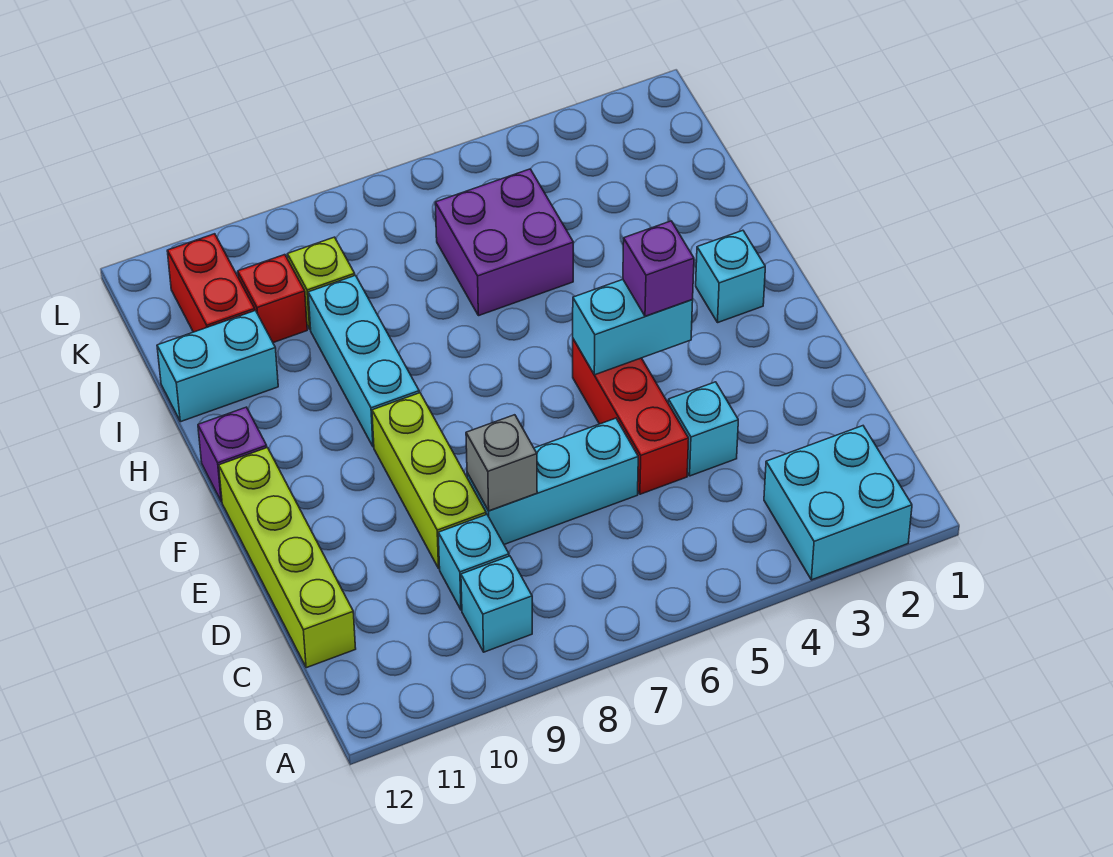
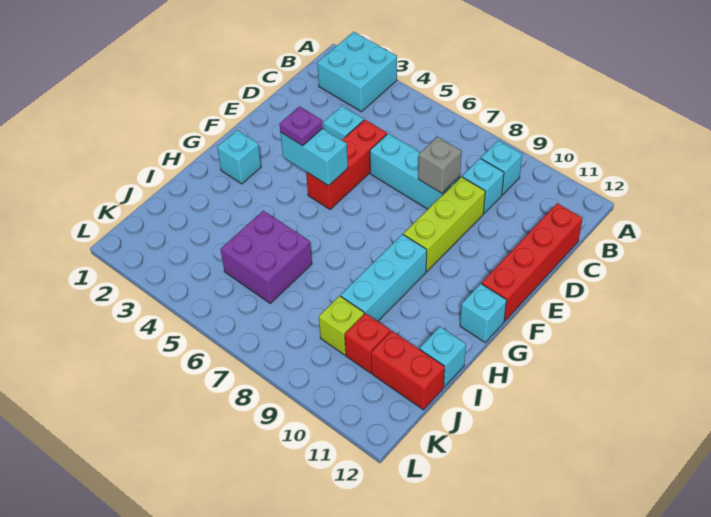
lime 1x4 brick [219,448,356,668] -> red 1x4 brick [482,203,583,321]
purple 1x1 brick [623,221,694,316] -> purple 1x1 plate [280,107,323,146]
purple 1x1 brick [198,407,267,502] -> cyan 1x1 brick [460,284,507,342]
cyan 1x2 brick [157,311,278,422] -> cyan 1x1 brick [420,327,466,387]
red 1x2 brick [167,234,255,332] -> red 1x2 brick turned to [371,331,445,410]

